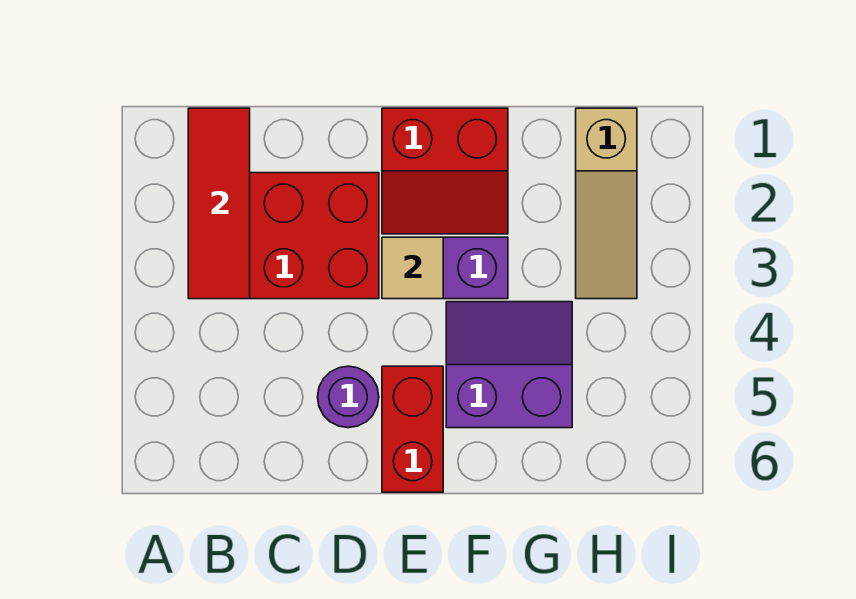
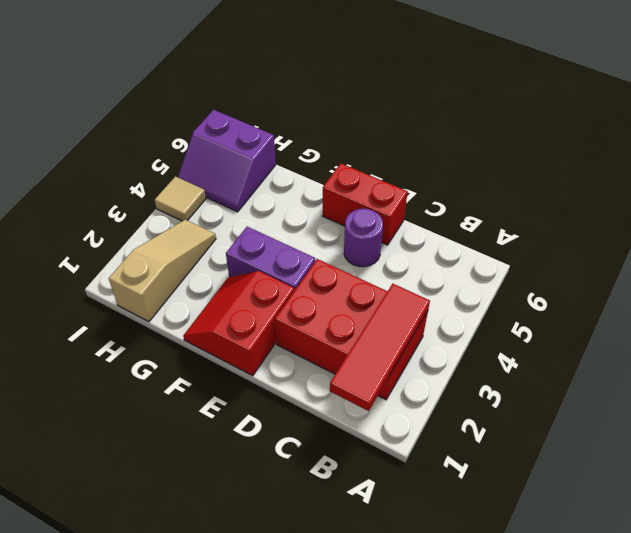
red 2x2 slope [382,108,508,234] -> red 2x2 slope turned to [183,271,294,376]
tan 1x1 tile [382,237,443,299] -> tan 1x1 tile moved to [155,176,206,221]
red 1x2 brick [382,366,443,492] -> red 1x2 brick turned to [323,163,408,245]
purple 2x2 slope [446,302,572,428] -> purple 2x2 slope moved to [178,110,276,212]

